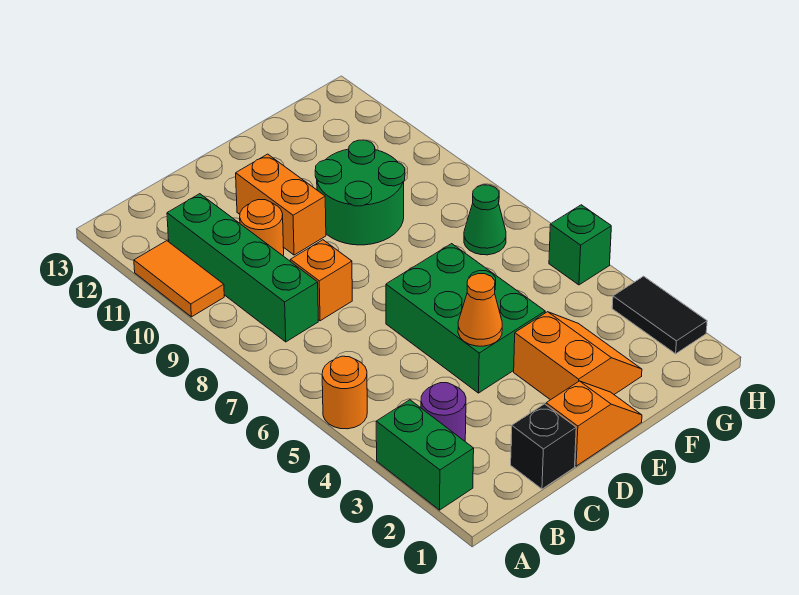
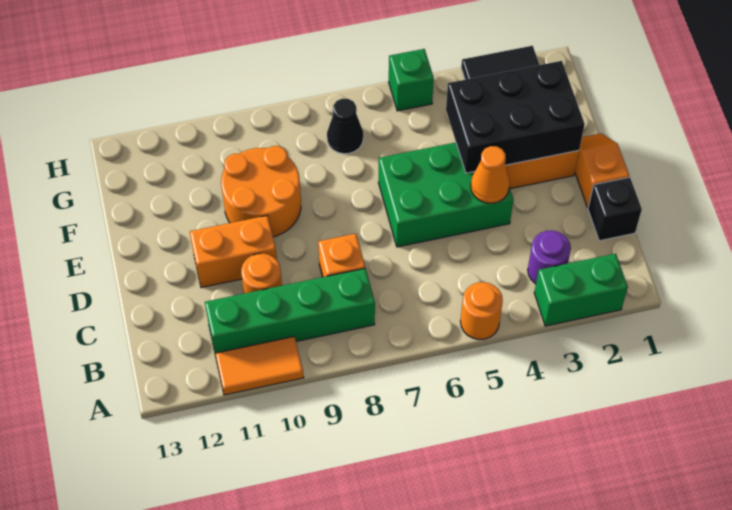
none -> black 2x3 brick [446,61,585,173]
green 2x2 round brick [315,140,405,245] -> orange 2x2 round brick [221,146,301,237]
green 1x1 cone [464,185,506,255] -> black 1x1 cone [327,99,363,154]

